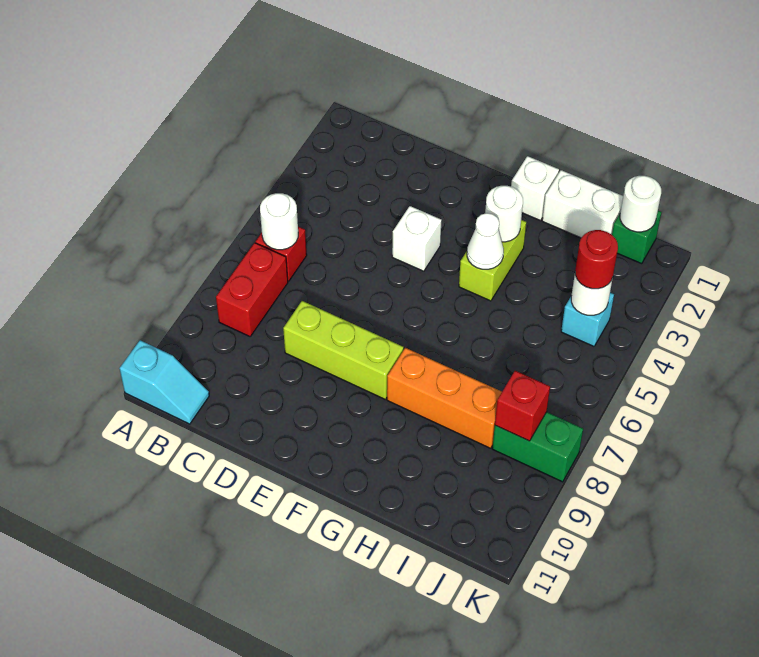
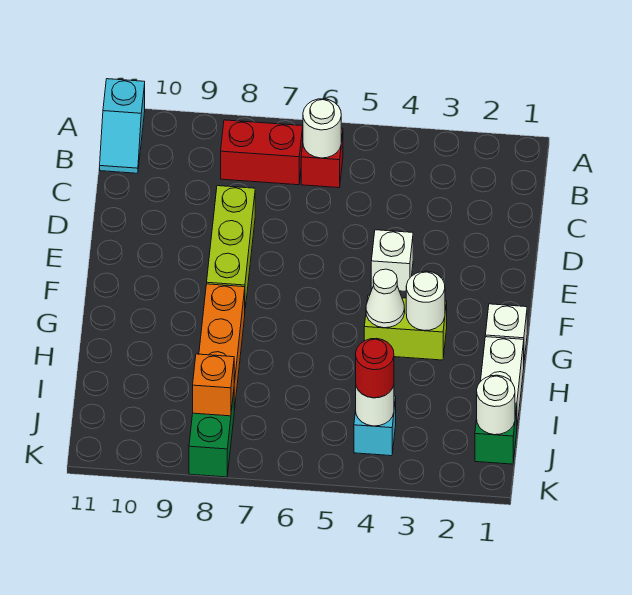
red 1x1 brick [495,371,550,441] -> orange 1x1 brick [193,354,234,416]

